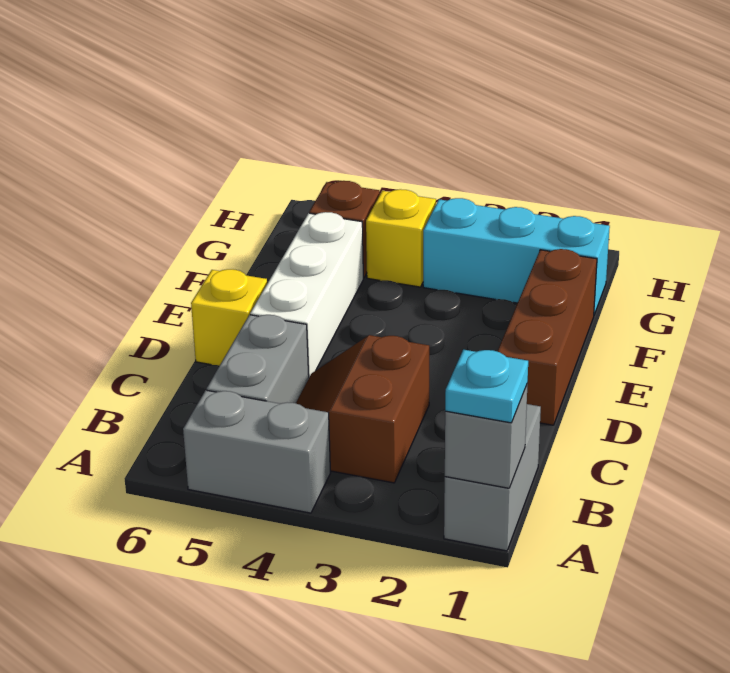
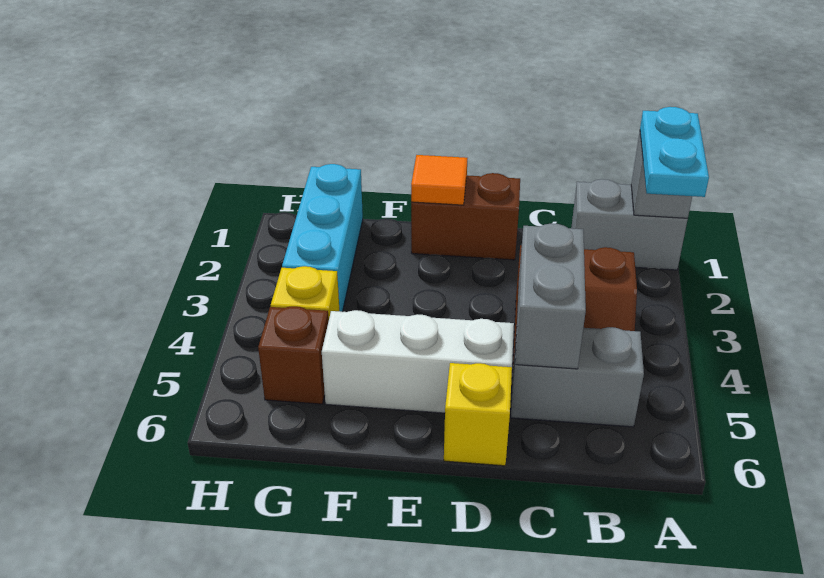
cyan 1x1 plate [445,350,528,423] -> cyan 1x2 plate [640,107,709,197]
grey 1x2 brick [183,390,330,513] -> grey 1x2 brick moved to [515,223,586,369]
brown 1x3 brick [497,249,597,425] -> brown 1x2 brick [411,173,520,260]
none -> orange 1x1 tile [411,155,467,205]

